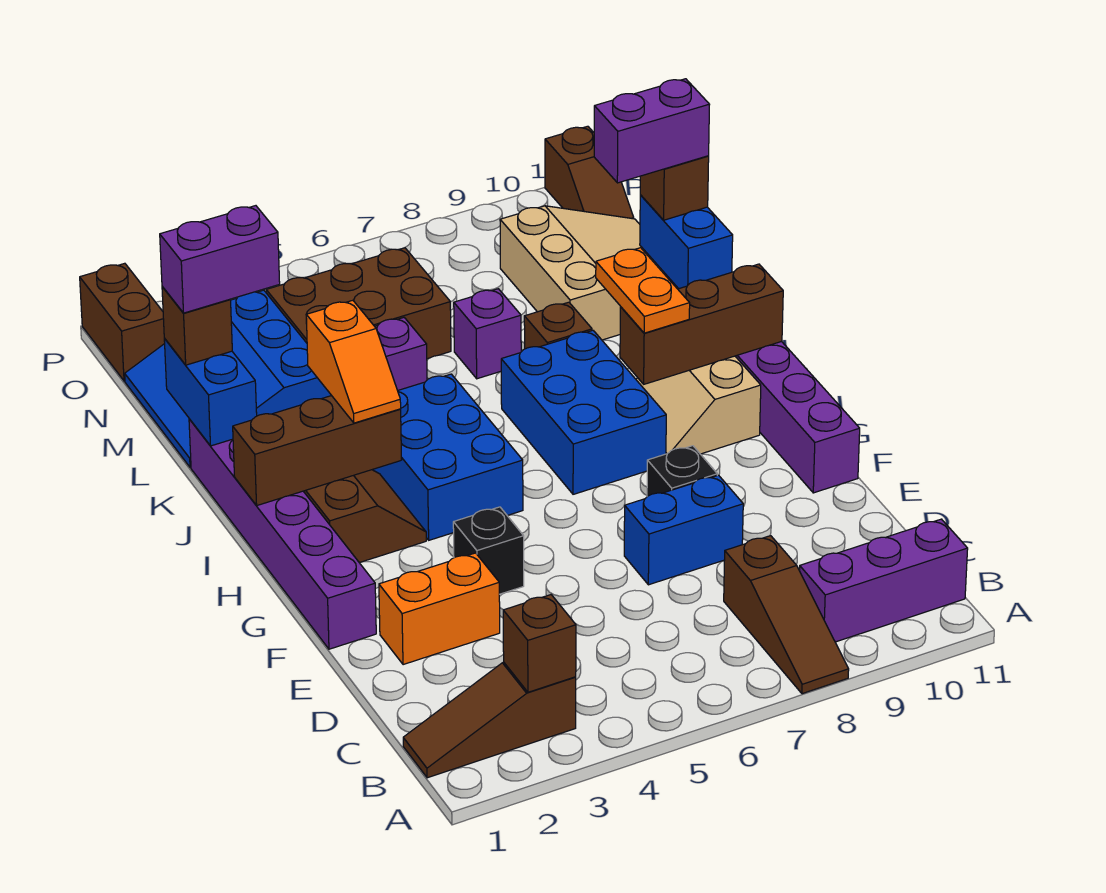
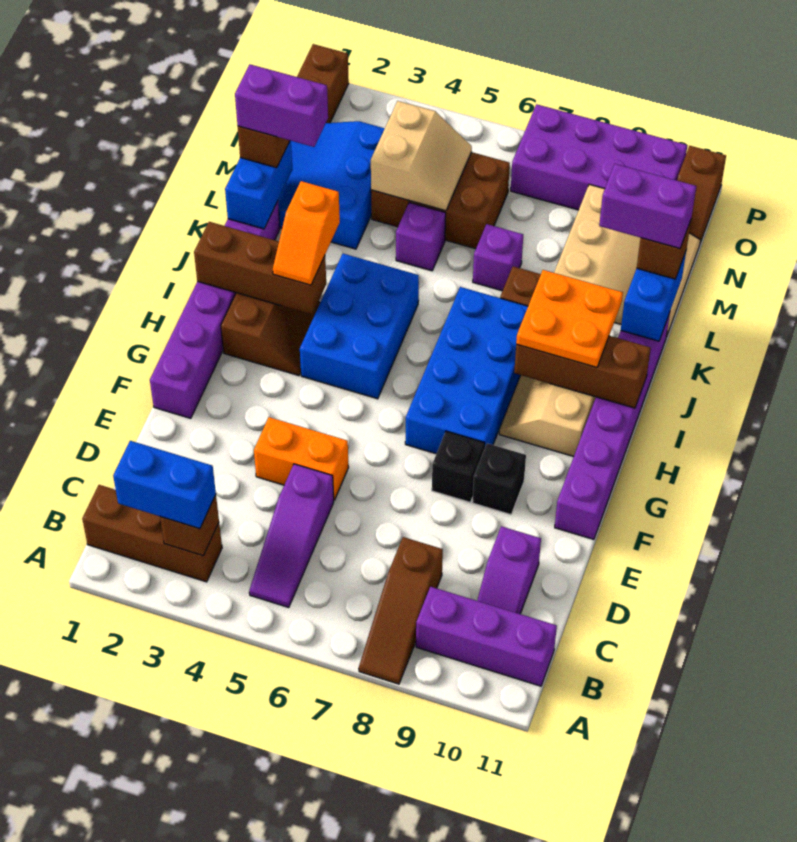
brown 1x3 slope [403,662,576,778] -> brown 1x3 brick [82,485,222,582]
none -> purple 1x3 slope [249,464,334,608]
none -> purple 1x2 slope [477,526,541,614]
orange 1x2 brick [379,553,500,665] -> orange 1x2 brick moved to [254,417,349,500]
blue 1x2 brick [624,475,743,585] -> blue 1x2 brick moved to [113,441,216,529]
black 1x1 brick [453,507,524,594] -> black 1x1 brick moved to [472,443,526,515]
blue 2x3 brick [501,330,666,494] -> blue 2x4 brick [405,287,528,454]
orange 1x2 plate [596,248,690,333] -> orange 2x2 plate [516,270,623,367]
none -> tan 2x2 slope [371,101,472,211]
none -> purple 2x4 brick [511,104,687,210]

